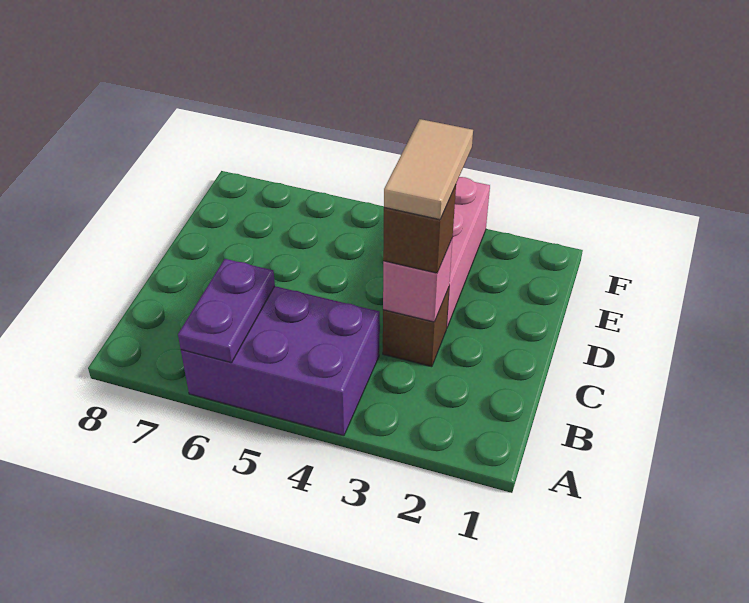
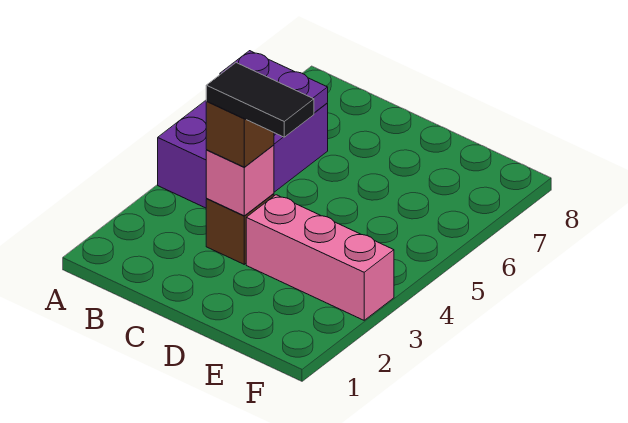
tan 1x2 tile [384,119,473,220] -> black 1x2 tile [206,63,314,137]

